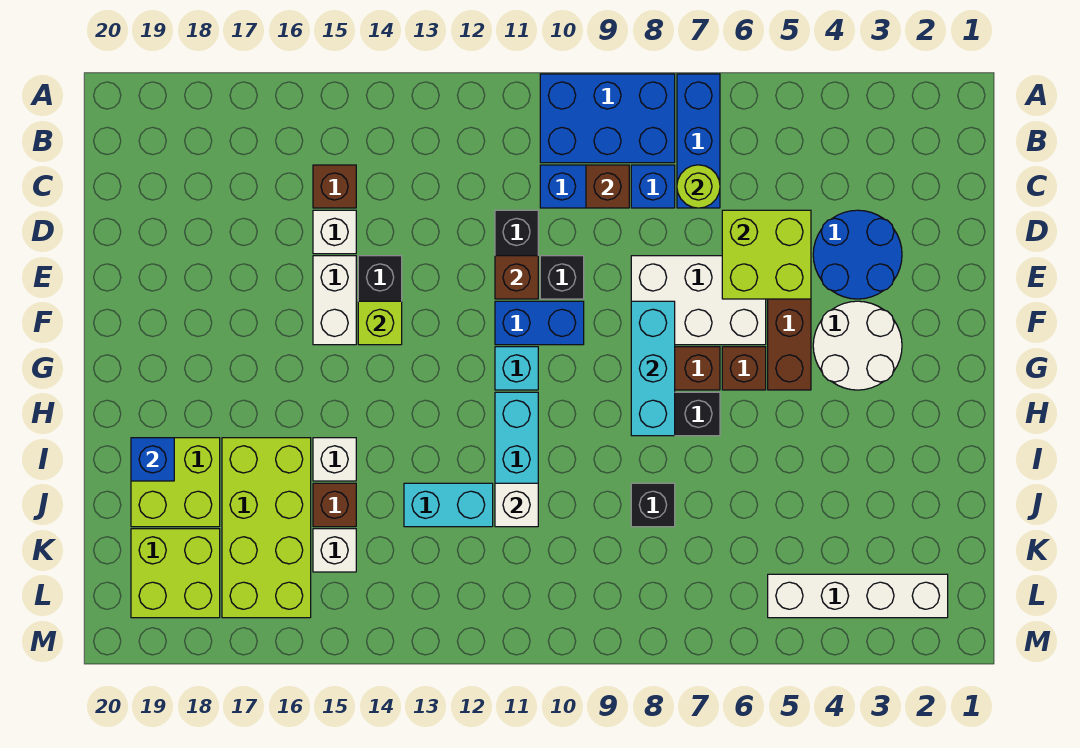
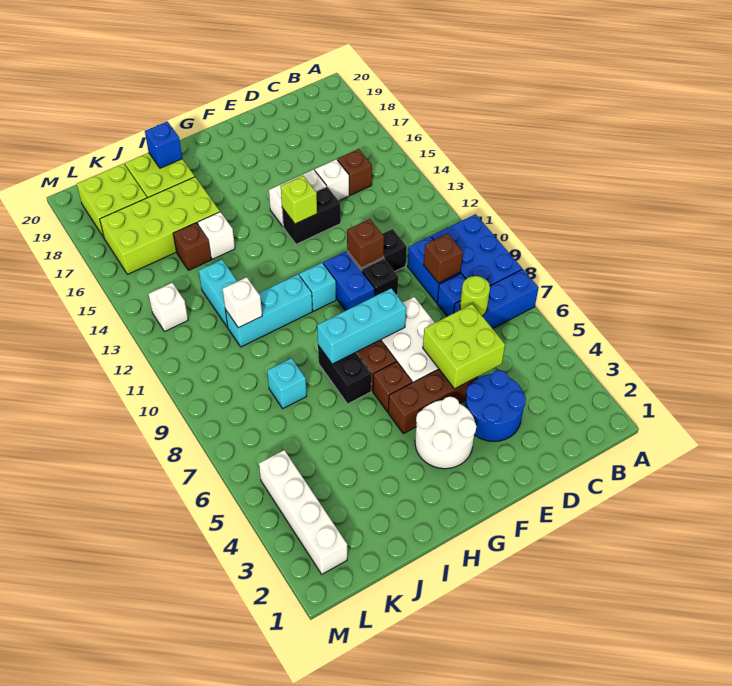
black 1x1 brick [631,483,675,527] -> cyan 1x1 brick [267,358,307,408]
white 1x1 brick [313,529,356,572] -> white 1x1 brick moved to [148,283,188,332]

